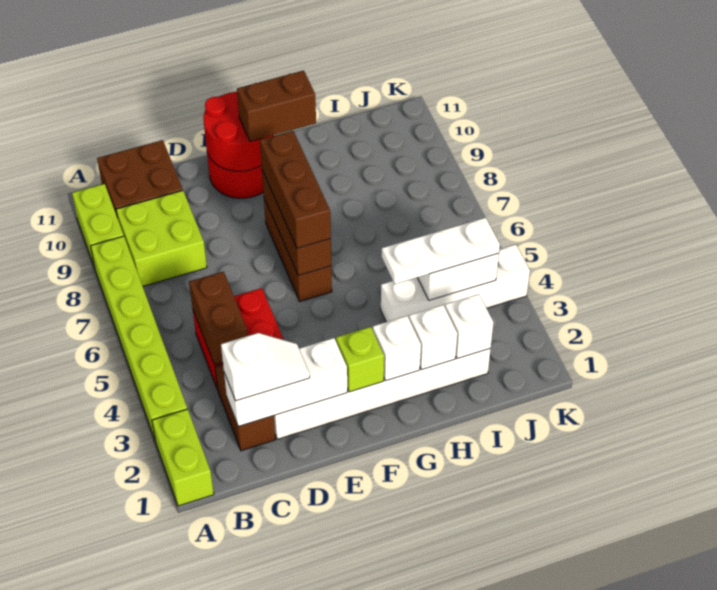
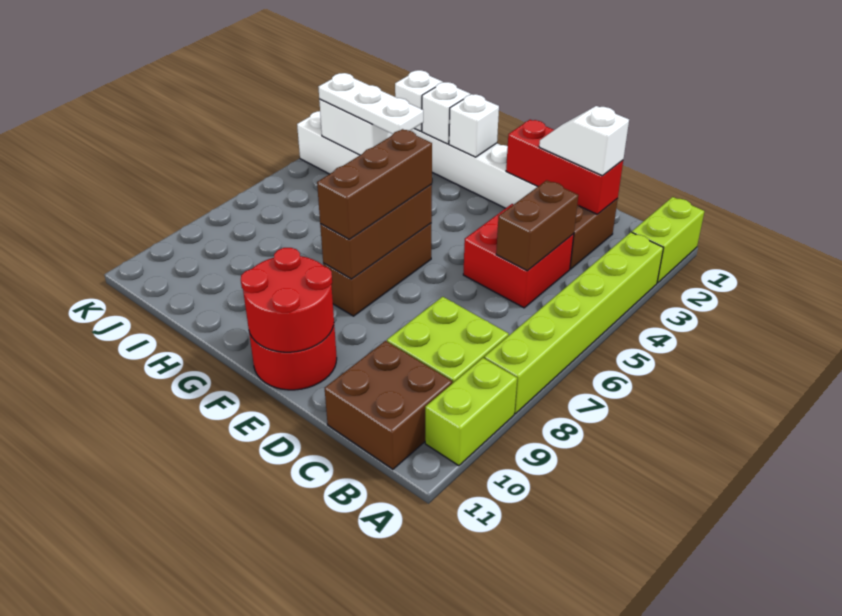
white 1x3 brick [224,338,347,426] -> red 1x3 brick [506,120,623,214]
lime 1x1 brick [336,327,384,392] -> none
brown 1x2 brick [237,71,316,141] -> none

